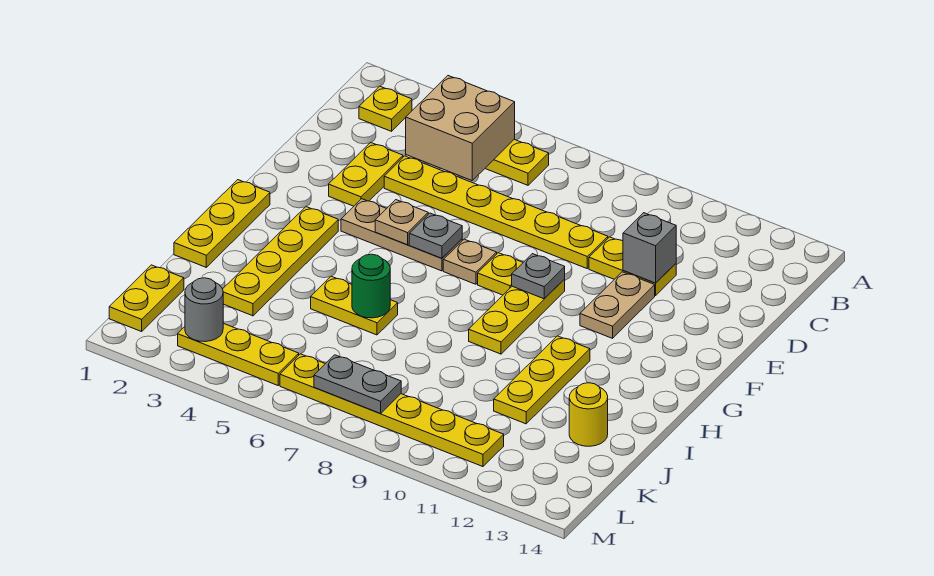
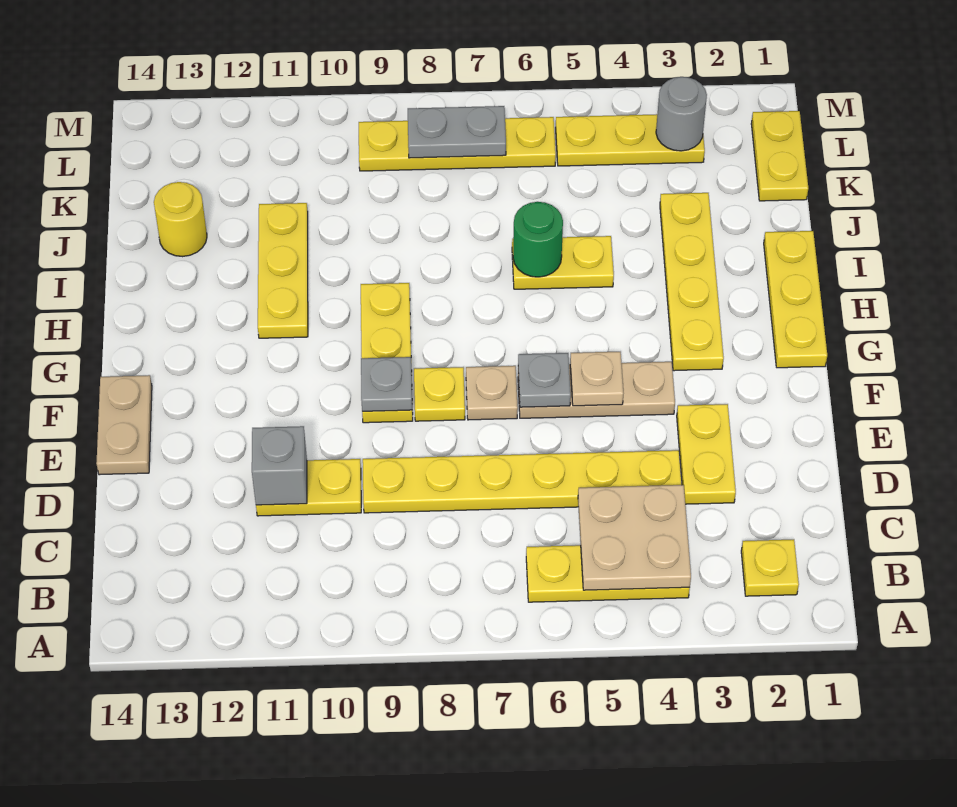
tan 2x2 brick [406,76,515,180] -> tan 2x2 plate [578,485,691,590]
tan 1x2 plate [580,272,655,338] -> tan 1x2 plate moved to [96,375,152,475]
yellow 1x6 plate [280,354,504,467] -> yellow 1x4 plate [359,117,556,171]

